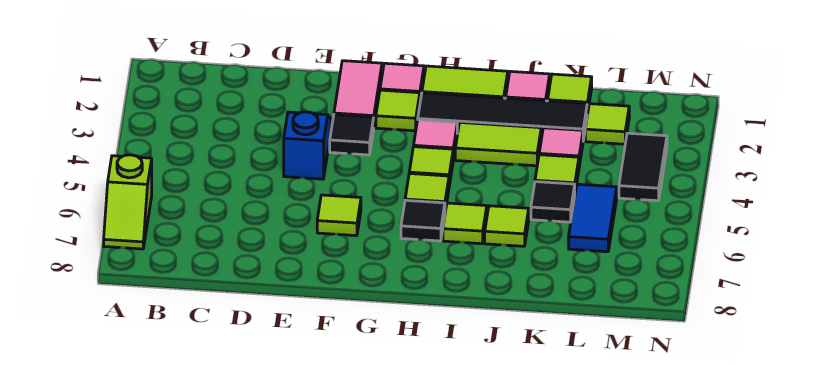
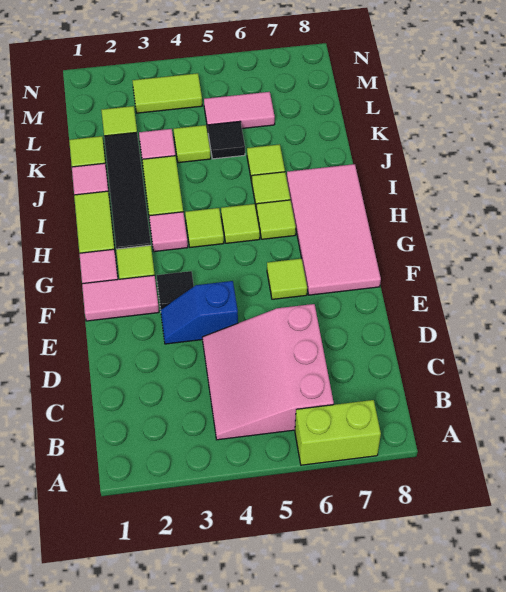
lime 1x2 slope [104,155,152,249] -> lime 1x2 brick [295,400,381,465]
none -> pink 3x3 slope [202,304,334,440]
none -> pink 2x4 tile [287,164,381,295]
black 1x1 tile [401,200,445,241] -> lime 1x1 tile [256,200,296,239]
blue 1x2 tile [569,184,617,252] -> pink 1x2 tile [204,92,275,129]
black 1x2 tile [619,133,667,201] -> lime 1x2 tile [132,73,202,113]

